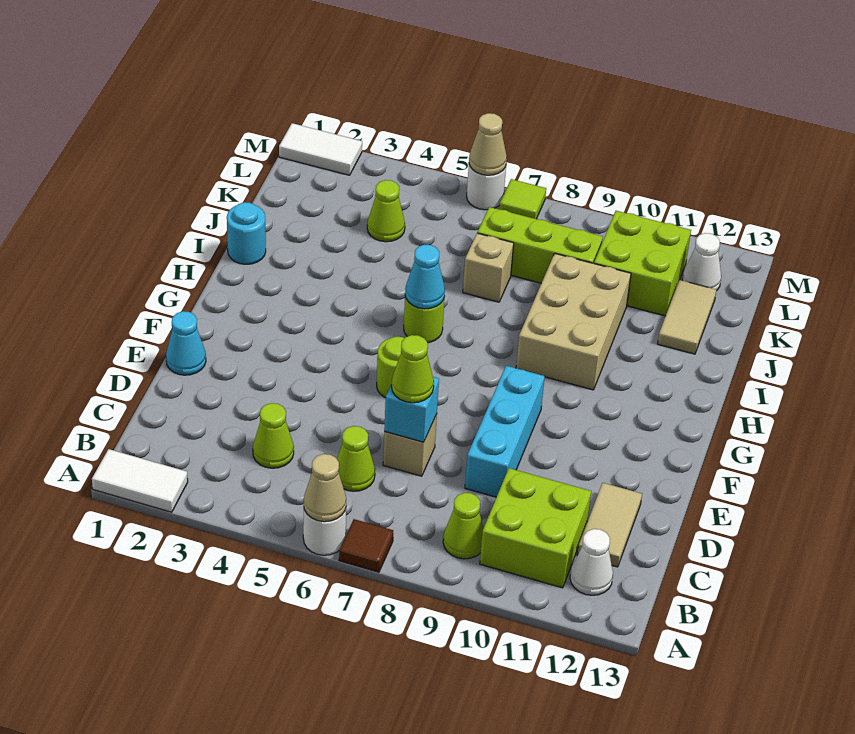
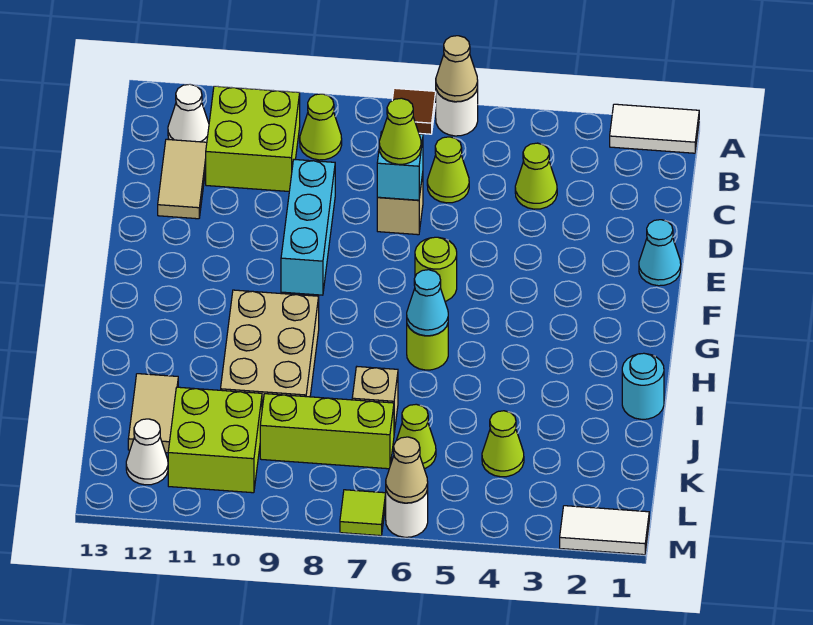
none -> lime 1x1 cone [396,404,436,469]

